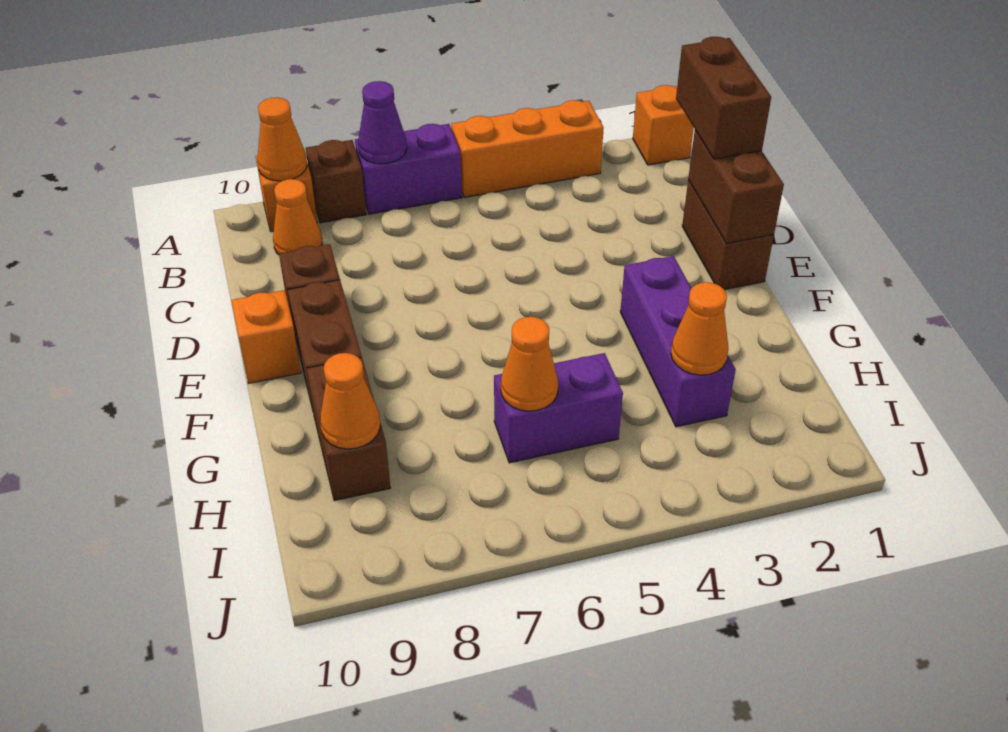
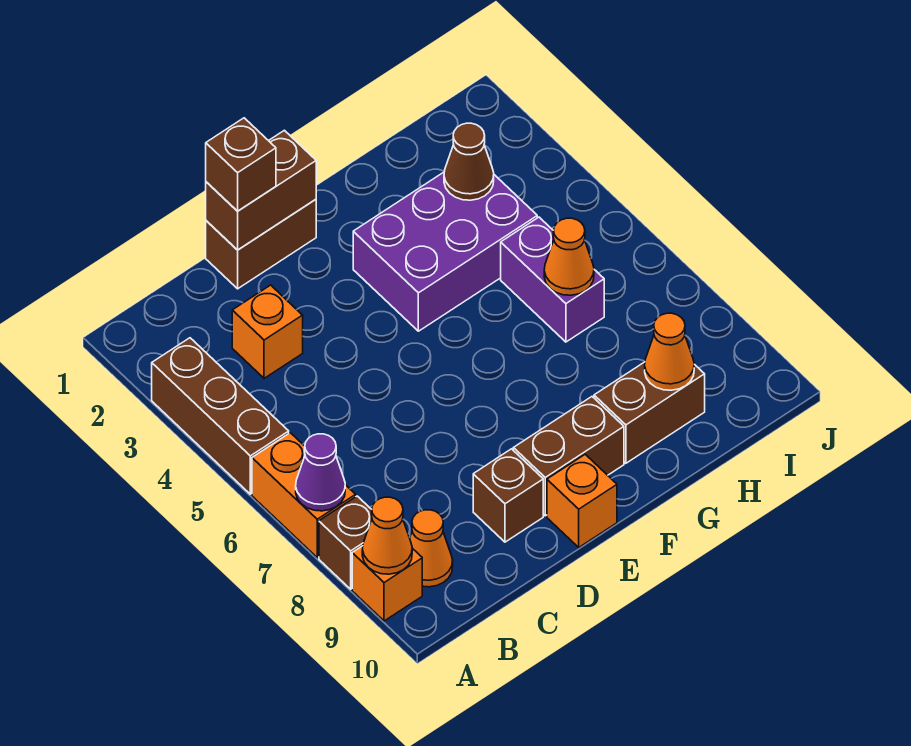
orange 1x1 brick [633,85,694,165] -> orange 1x1 brick moved to [232,285,303,378]
orange 1x3 brick [451,100,604,198] -> brown 1x3 brick [152,338,289,494]
purple 1x2 brick [355,124,462,214] -> orange 1x2 brick [252,433,356,557]
brown 1x2 brick [676,37,771,159] -> brown 1x1 brick [206,118,276,211]
purple 1x3 brick [620,256,736,427] -> purple 2x3 brick [353,172,537,331]
orange 1x1 cone [671,282,728,375] -> brown 1x1 cone [444,123,494,200]

